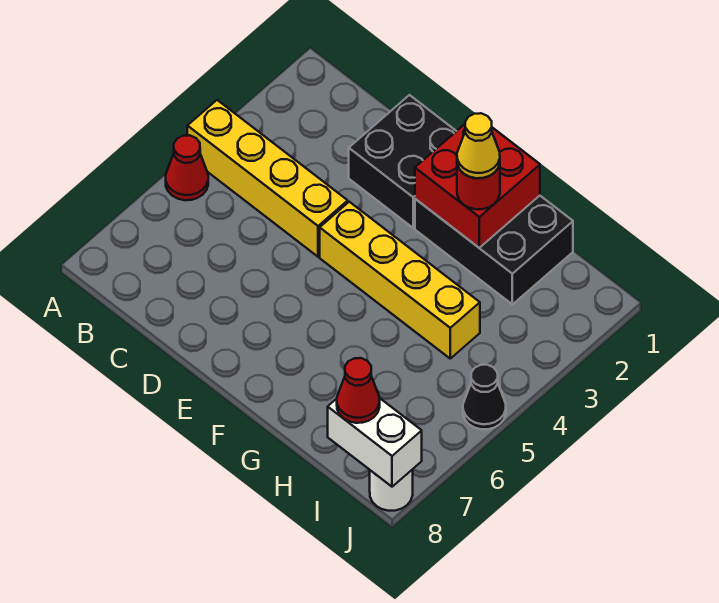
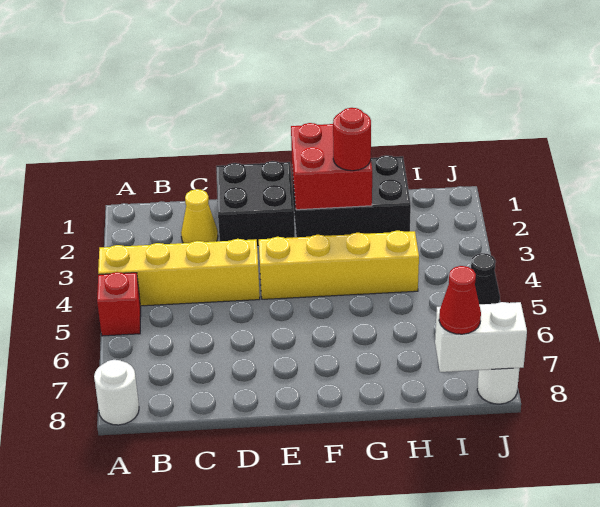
red 1x1 cone [166,135,208,200] -> red 1x1 brick [97,272,141,336]
none -> white 1x1 round brick [94,360,139,425]
yellow 1x1 cone [457,113,500,178] -> yellow 1x1 cone moved to [181,189,218,243]

